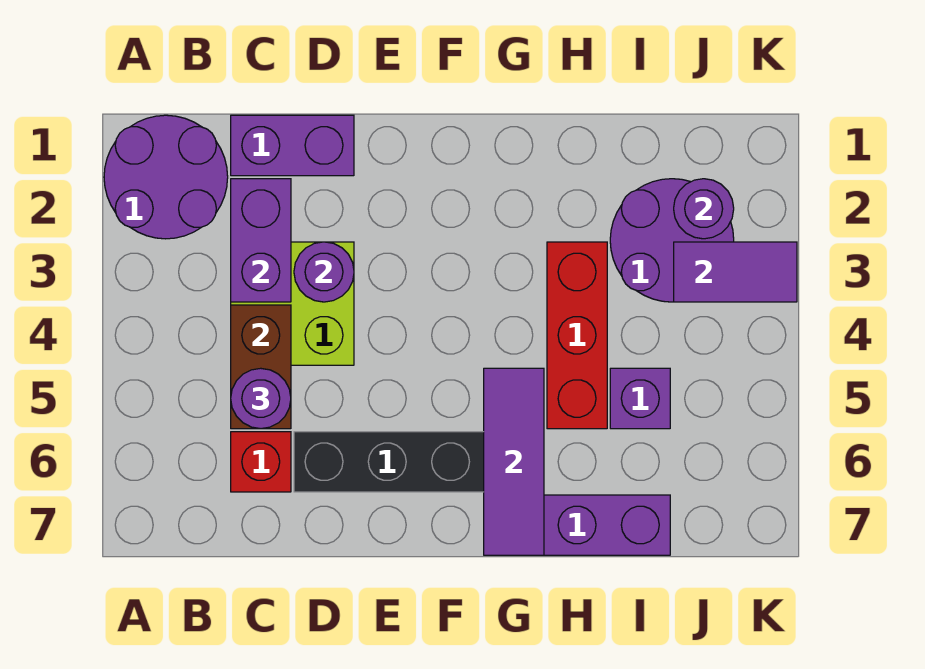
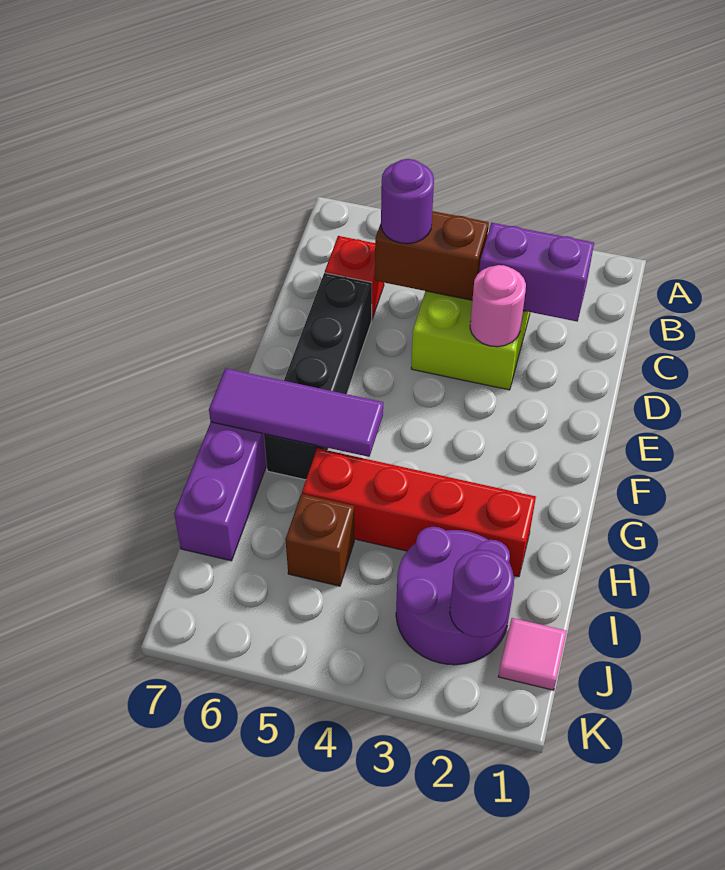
purple 2x2 round brick [104,115,228,239] -> none
purple 1x2 brick [231,115,354,176] -> none
purple 1x1 round brick [294,242,354,302] -> pink 1x1 round brick [470,265,526,347]
red 1x3 brick [547,242,607,429] -> red 1x4 brick [302,448,536,577]
purple 1x1 brick [610,368,670,429] -> brown 1x1 brick [285,494,354,586]
none -> pink 1x1 tile [498,618,567,690]
purple 1x2 tile [674,242,797,302] -> none

